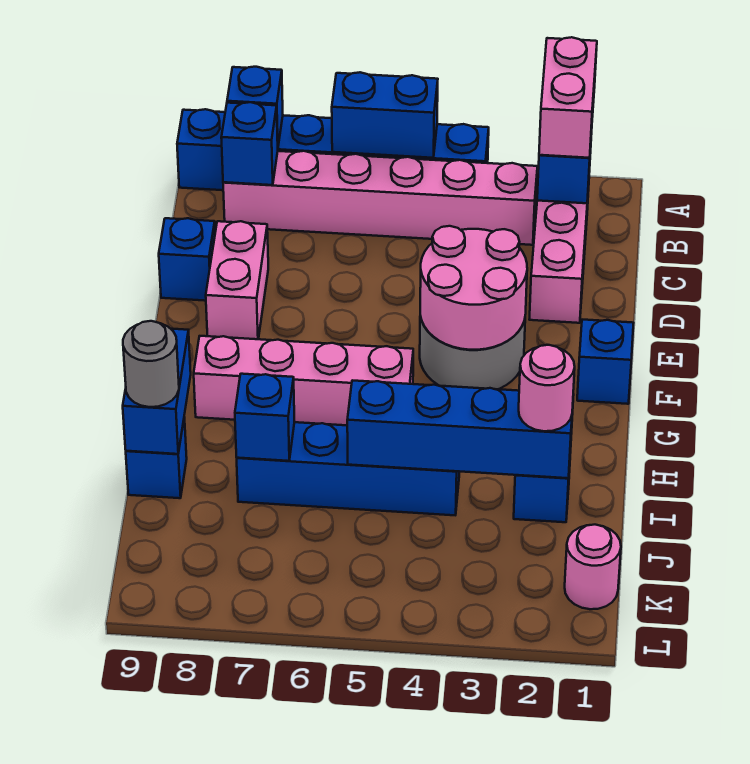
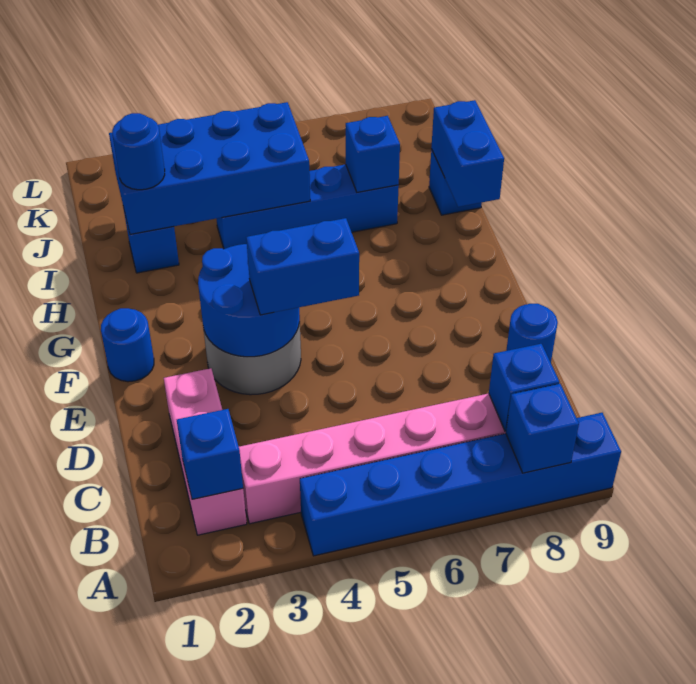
pink 1x2 brick [539,37,597,158] -> none
blue 1x2 brick [332,72,438,158] -> blue 1x2 brick moved to [246,218,359,315]
pink 1x2 brick [206,221,268,339] -> none
blue 1x1 brick [159,218,215,301] -> blue 1x1 round brick [506,304,558,362]
pink 2x2 round brick [420,226,527,350] -> blue 2x2 round brick [198,244,300,357]
blue 1x1 brick [577,320,633,404] -> blue 1x1 round brick [101,308,154,382]
pink 1x4 brick [194,336,413,425] -> none
blue 1x4 brick [347,380,574,478] -> blue 2x4 brick [109,102,310,234]
pink 1x1 round brick [519,345,575,431] -> blue 1x1 round brick [112,113,165,190]
grey 1x1 round brick [123,321,179,407] -> none
pink 1x1 round brick [565,525,621,609] -> none

